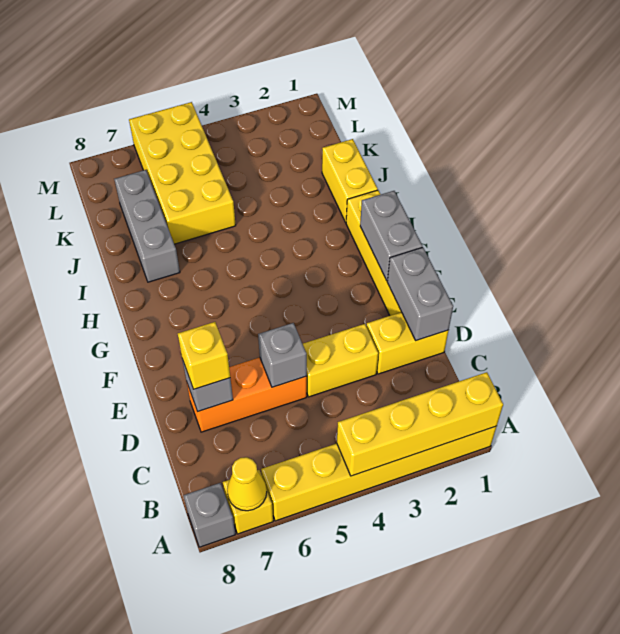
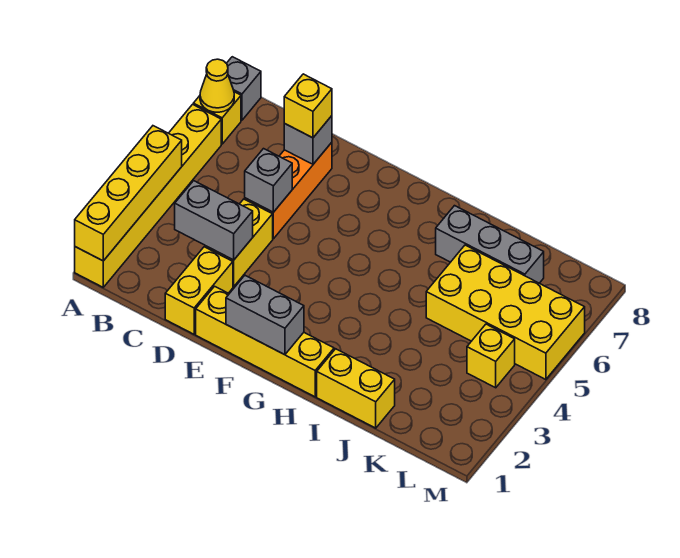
grey 1x2 brick [387,247,453,341] -> grey 1x2 brick moved to [175,181,253,260]
none -> yellow 1x1 brick [467,324,515,388]

